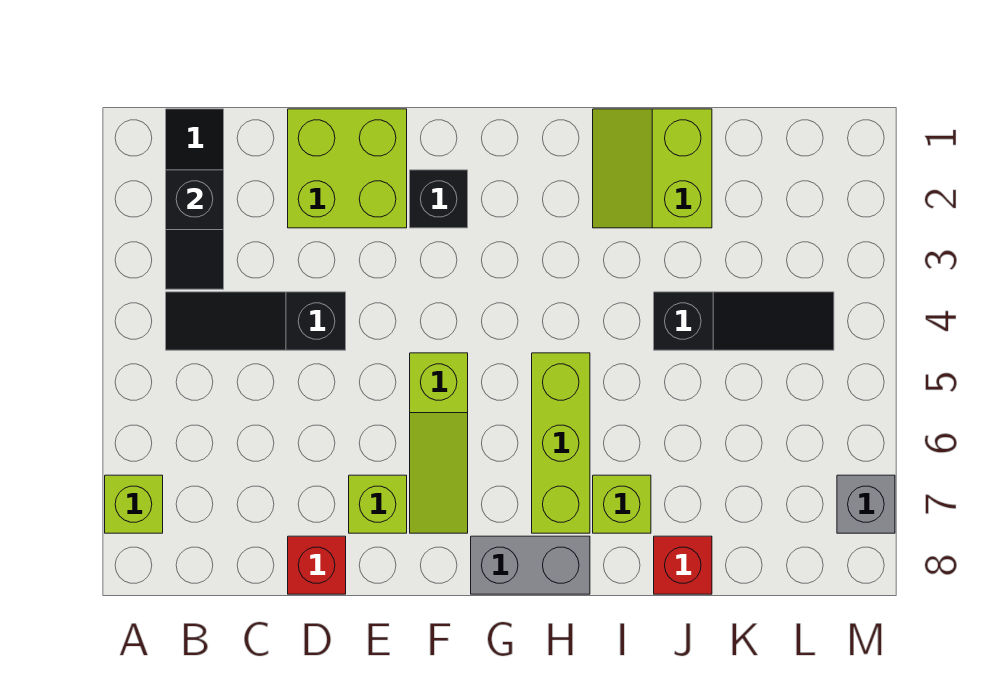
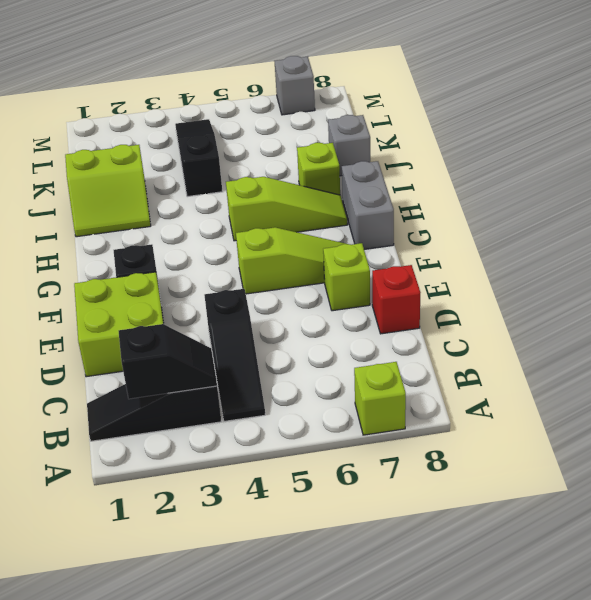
lime 1x3 brick [532,353,590,533] -> lime 1x3 slope [226,177,347,241]
red 1x1 brick [654,536,712,594] -> grey 1x1 brick [328,115,370,176]

